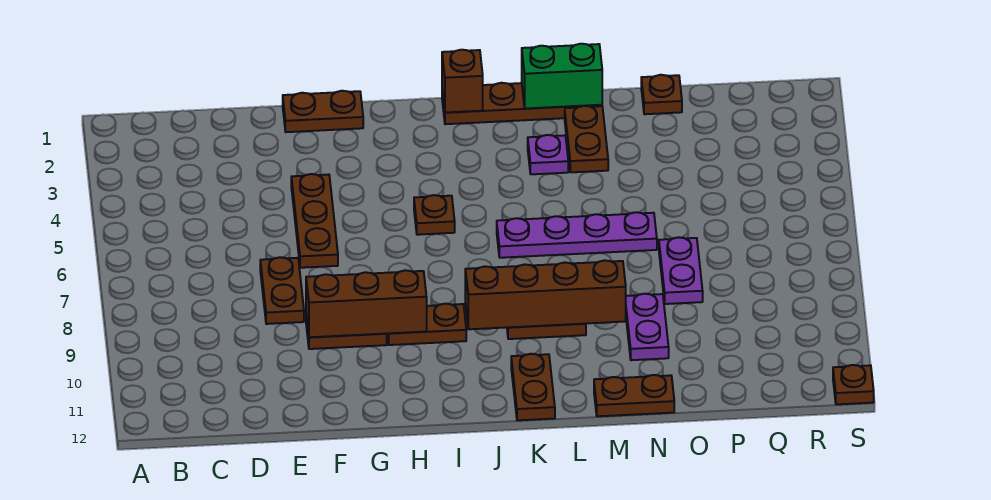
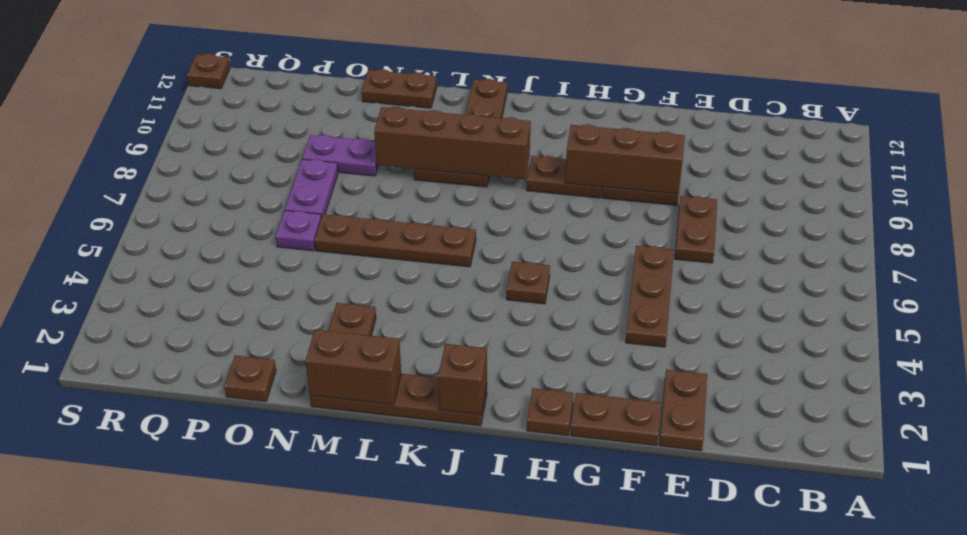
none -> brown 1x2 plate [659,370,707,451]
none -> brown 1x1 plate [527,388,574,436]
purple 1x4 plate [497,212,657,258] -> brown 1x4 plate [315,214,476,267]
green 1x2 brick [522,44,602,109] -> brown 1x2 brick [305,330,401,405]
purple 1x1 plate [528,135,568,174] -> purple 1x1 plate moved to [276,211,321,251]
purple 1x2 plate [626,294,669,360] -> purple 1x2 plate turned to [302,135,378,176]

